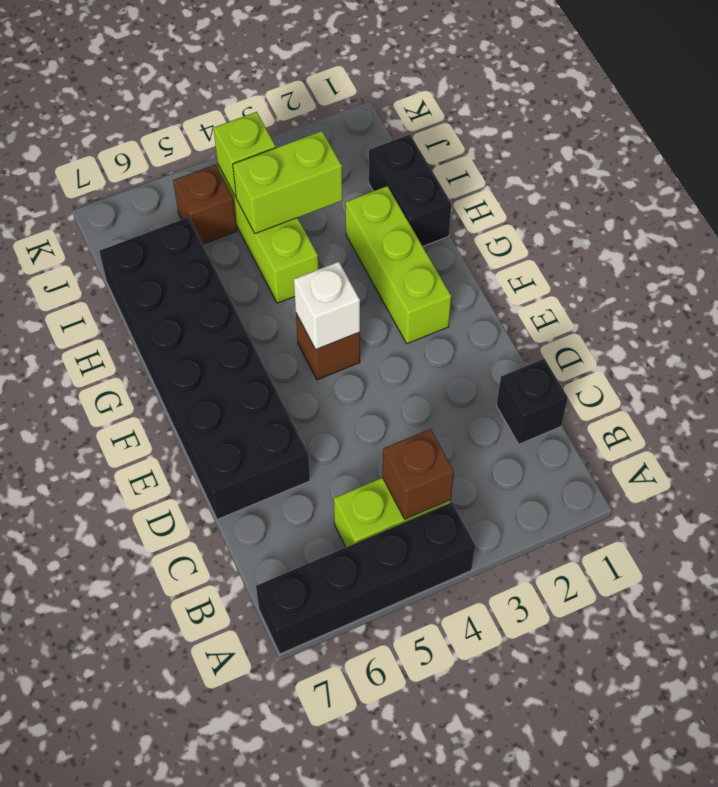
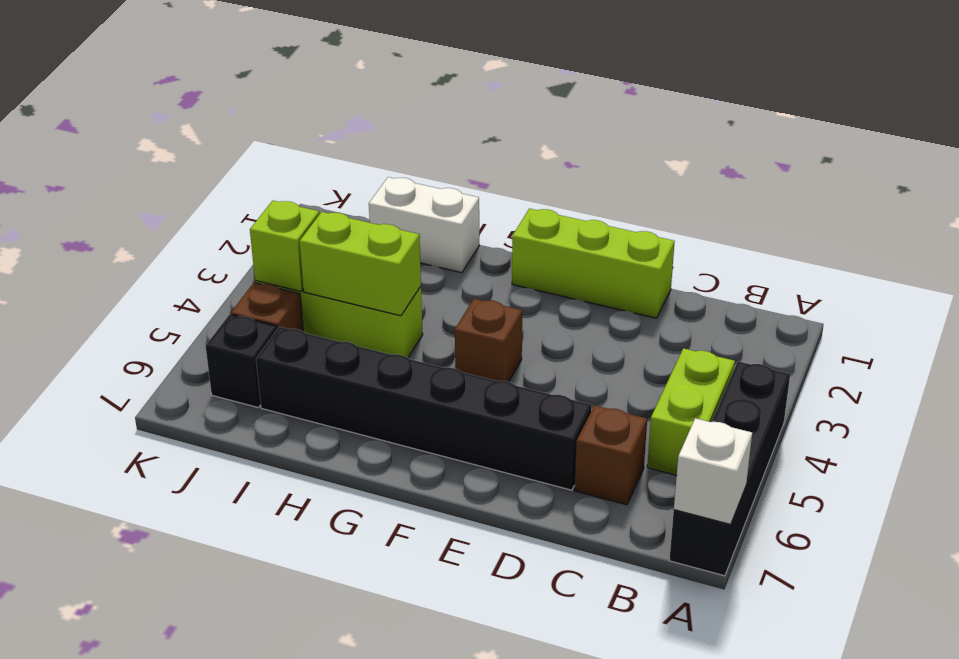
brown 1x1 brick [382,429,454,519] -> brown 1x1 brick moved to [575,405,647,505]
black 1x1 brick [497,359,568,444] -> black 1x1 brick moved to [206,314,277,408]
black 2x6 brick [99,217,310,519] -> black 1x6 brick [256,327,592,490]
lime 1x3 brick [346,186,451,344] -> lime 1x3 brick moved to [512,208,675,318]
white 1x1 brick [294,262,360,350] -> white 1x1 brick moved to [674,418,752,524]
black 1x2 brick [369,135,452,246] -> white 1x2 brick [369,177,479,273]
lime 1x2 brick [233,131,342,234] -> lime 1x2 brick turned to [300,212,421,316]

